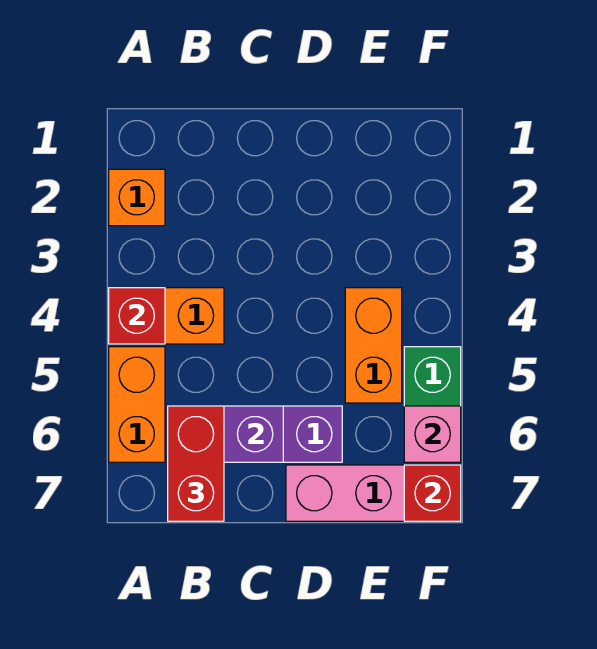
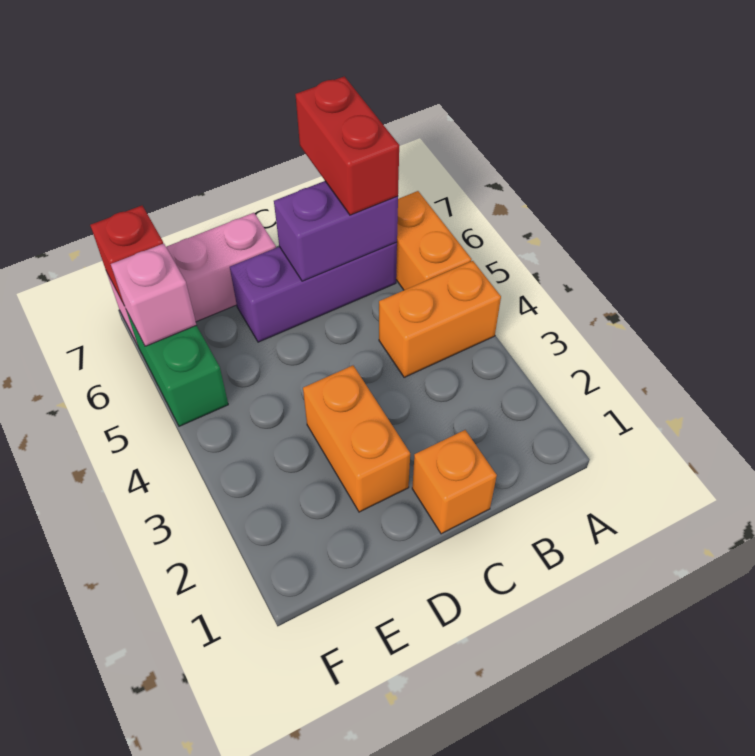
orange 1x1 brick [109,169,165,226] -> orange 1x1 brick moved to [412,430,497,534]
red 1x1 brick [109,288,165,344] -> none
orange 1x2 brick [345,288,402,403] -> orange 1x2 brick moved to [303,365,410,512]

